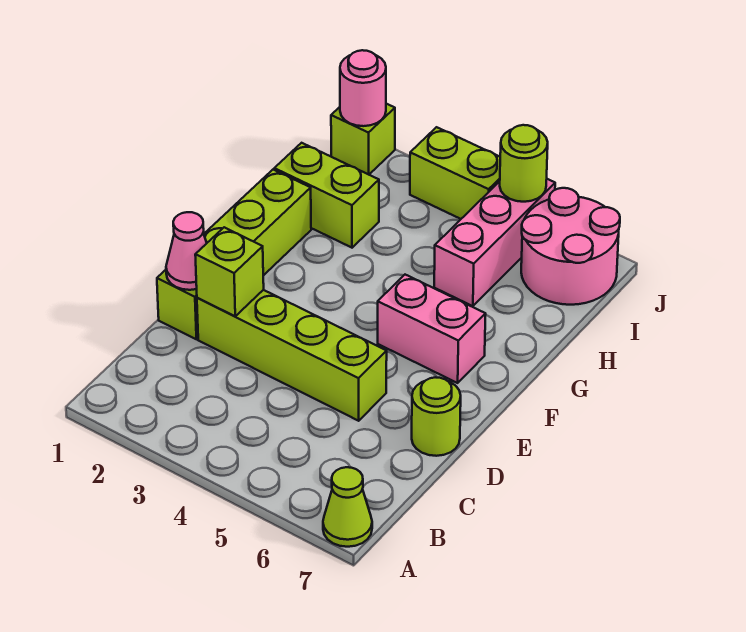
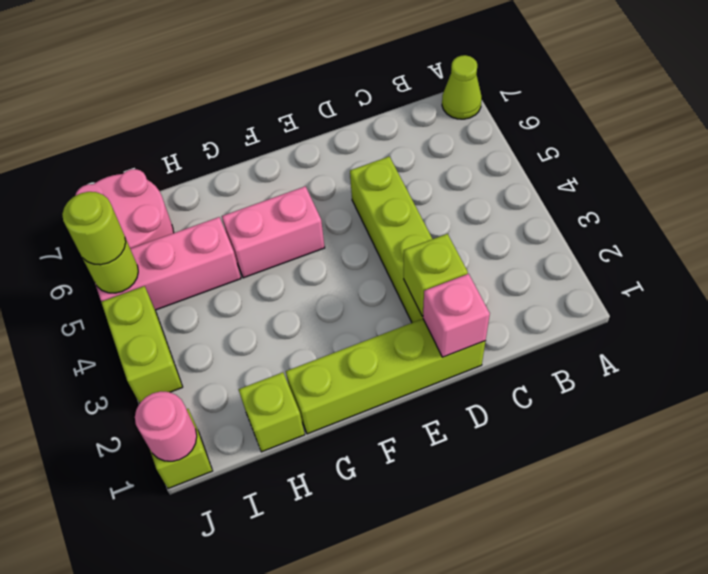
pink 1x1 cone [166,212,207,290] -> pink 1x1 brick [423,274,490,357]
lime 1x1 round brick [412,377,461,456] -> lime 1x1 round brick moved to [62,192,126,265]
pink 1x2 brick [378,275,486,383] -> pink 1x2 brick turned to [222,186,325,278]
lime 1x2 brick [274,143,379,248] -> lime 1x1 brick [239,372,305,452]

